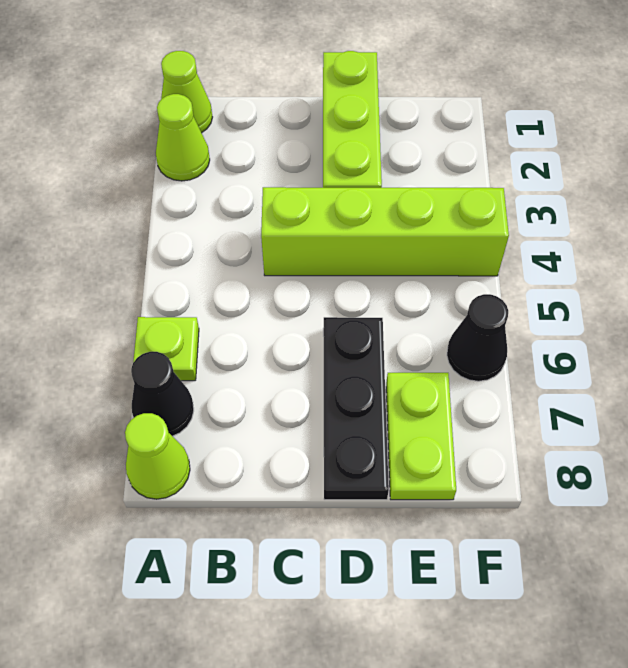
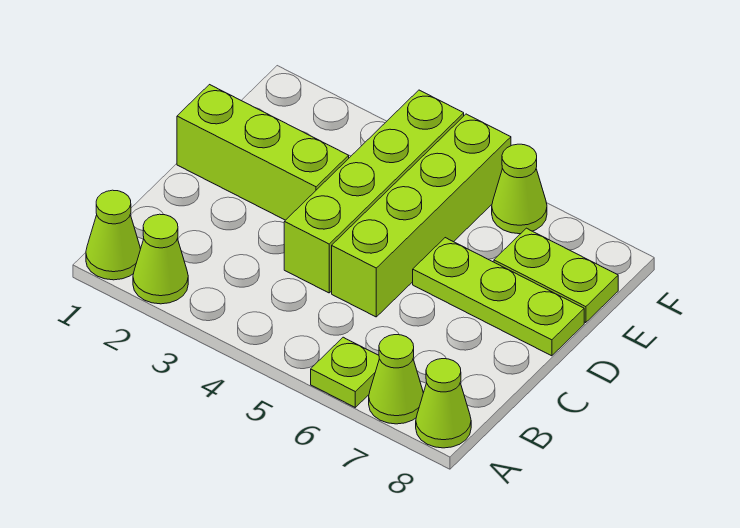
black 1x1 cone [131,352,194,436] -> lime 1x1 cone [369,335,423,424]
none -> lime 1x4 brick [332,114,511,317]
black 1x3 plate [323,317,389,500] -> lime 1x3 plate [413,238,584,356]
black 1x1 cone [447,294,508,381] -> lime 1x1 cone [492,144,547,234]

